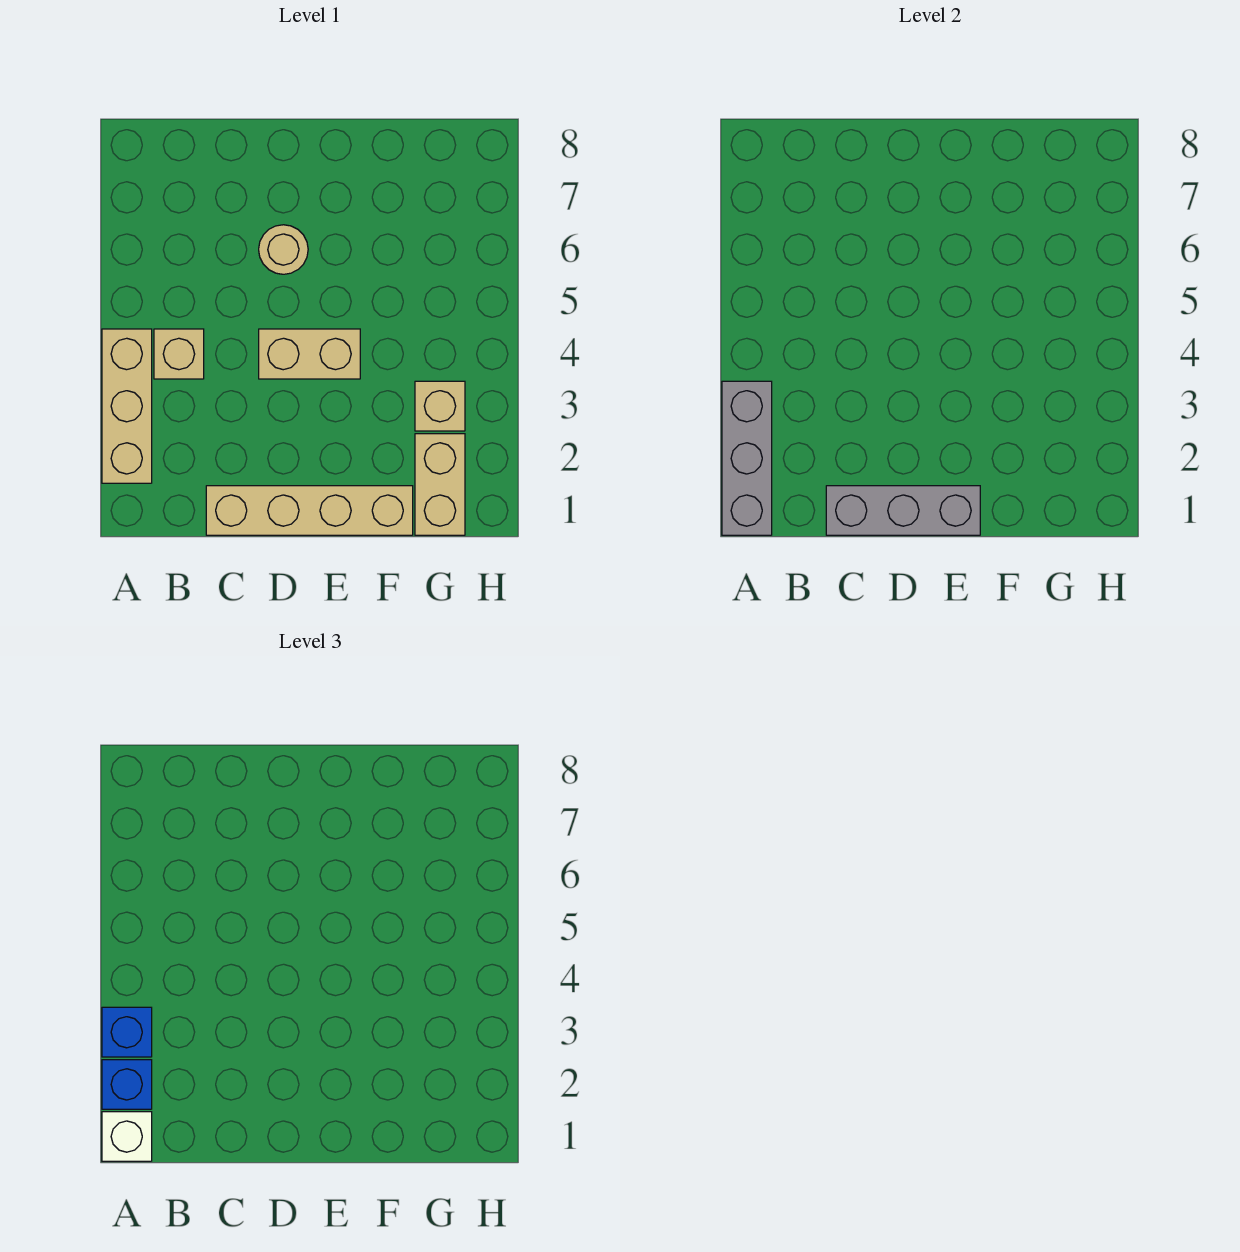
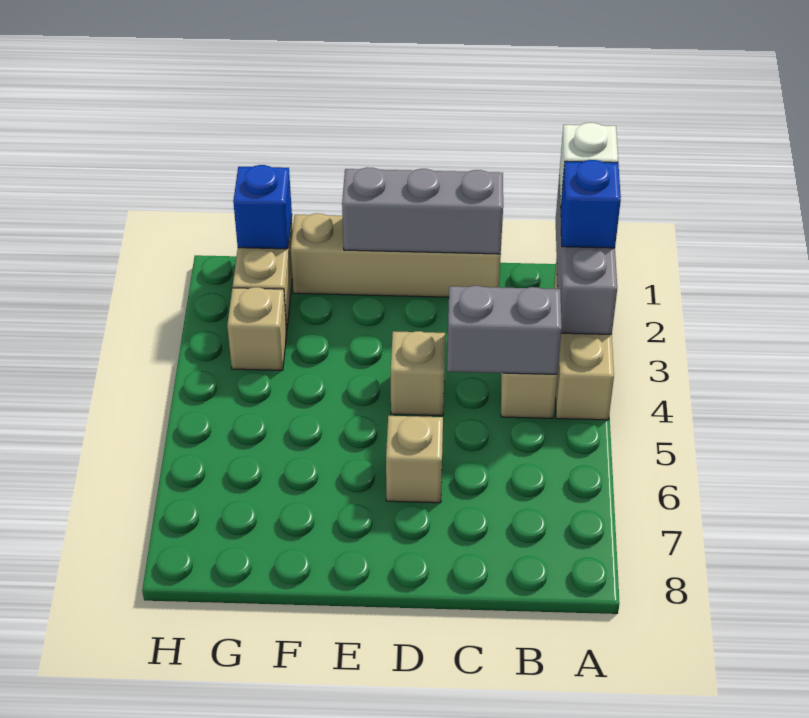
blue 1x1 brick [102,1007,152,1057] -> blue 1x1 brick moved to [233,165,292,249]
none -> grey 1x2 brick [447,286,562,374]
tan 1x2 brick [259,329,360,379] -> tan 1x1 brick [391,331,445,416]
tan 1x1 round brick [259,225,308,274] -> tan 1x1 brick [386,416,443,503]

